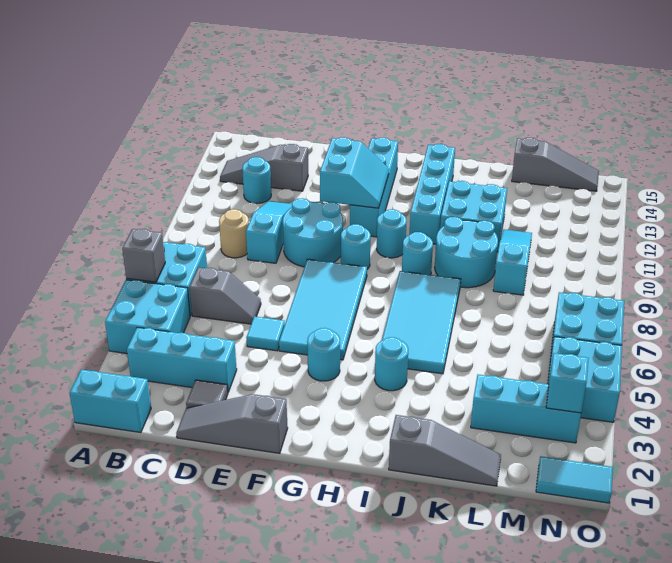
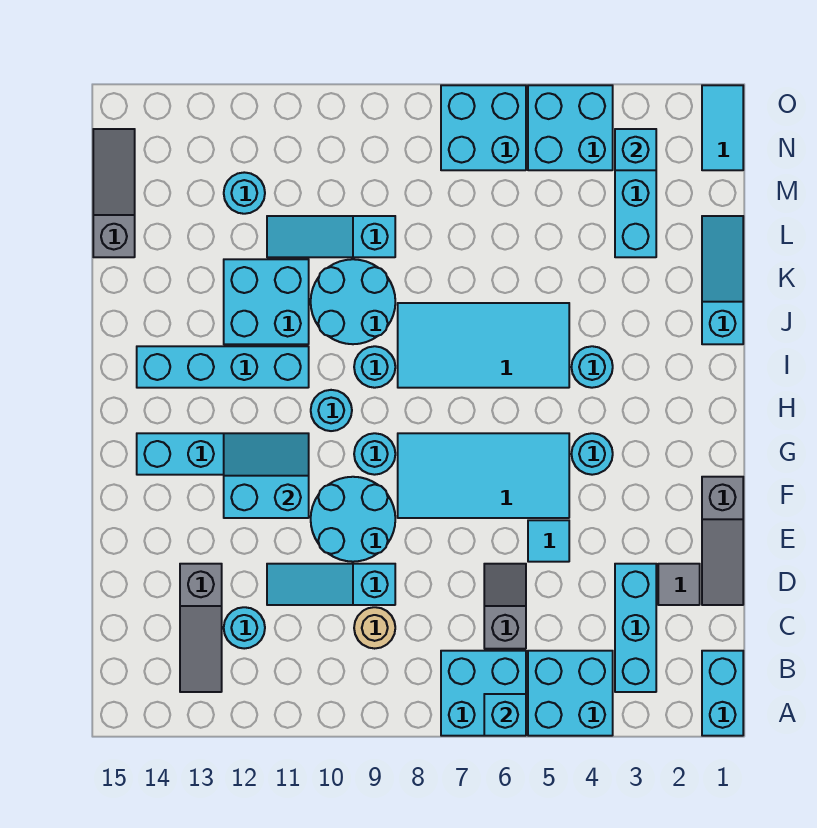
grey 1x1 brick [122,229,165,282] -> cyan 1x1 brick [484,694,526,736]
grey 1x3 slope [389,415,501,486] -> cyan 1x3 slope [702,216,743,344]
none -> cyan 1x1 round brick [224,172,265,214]

